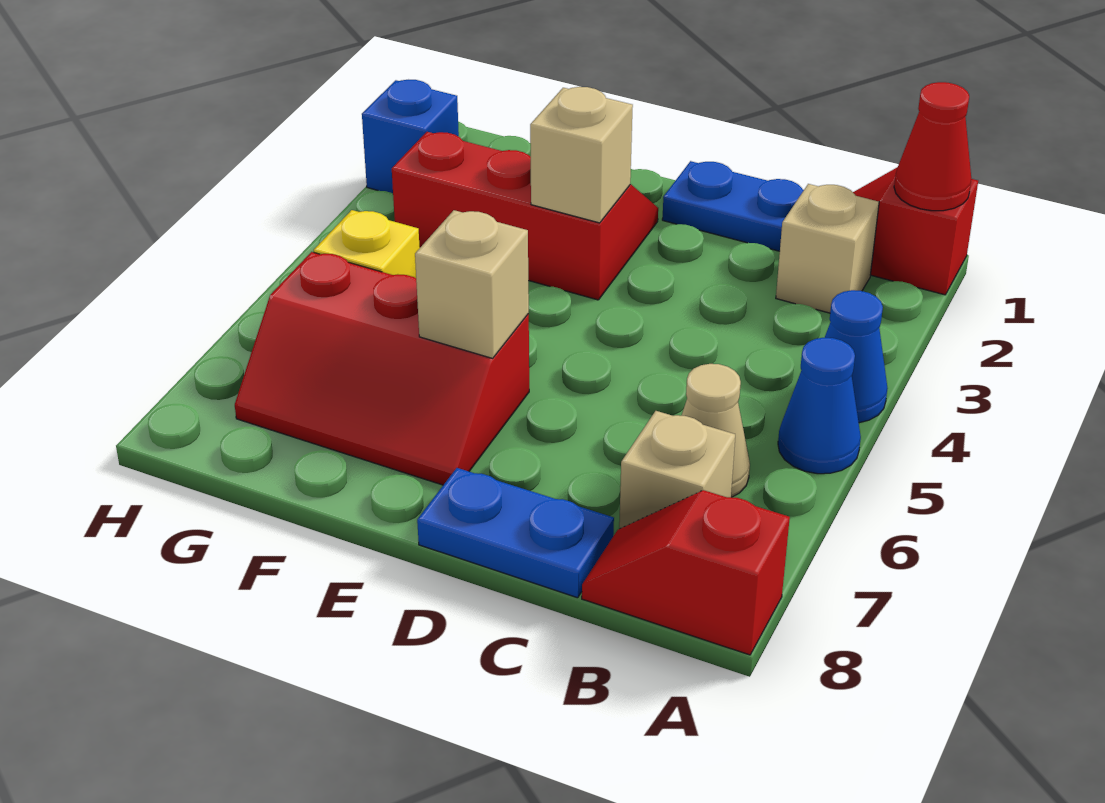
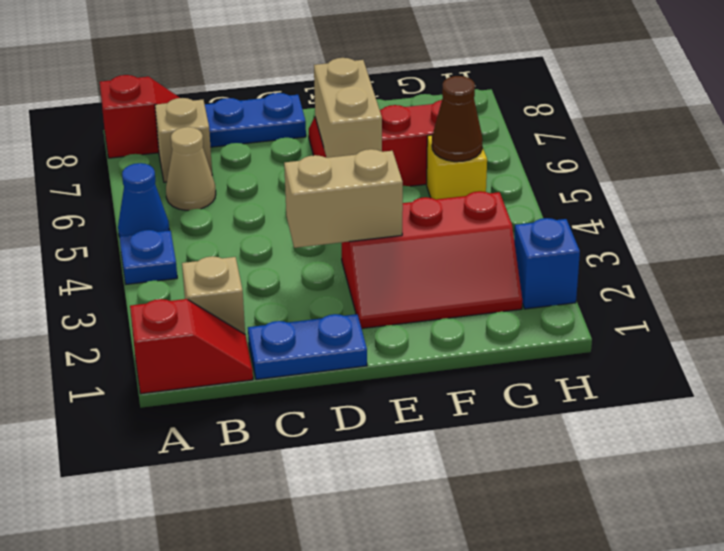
red 1x1 cone [894,82,971,211] -> none
blue 1x1 cone [825,290,888,423] -> blue 1x1 plate [119,230,177,284]
tan 1x1 brick [530,87,633,223] -> tan 1x2 brick [284,149,403,248]
tan 1x1 brick [415,210,529,358] -> tan 1x2 brick [314,58,382,158]
none -> brown 1x1 cone [432,76,483,162]

